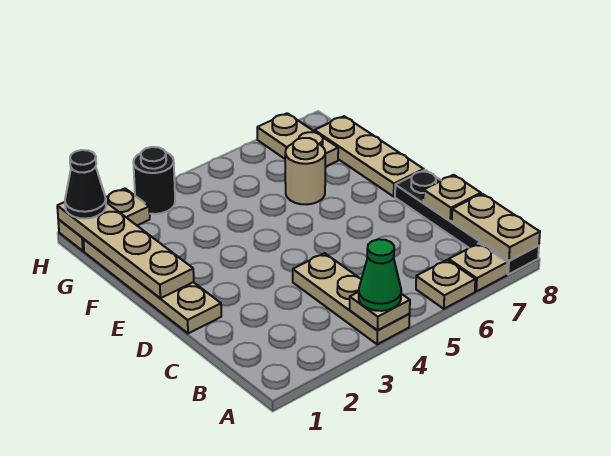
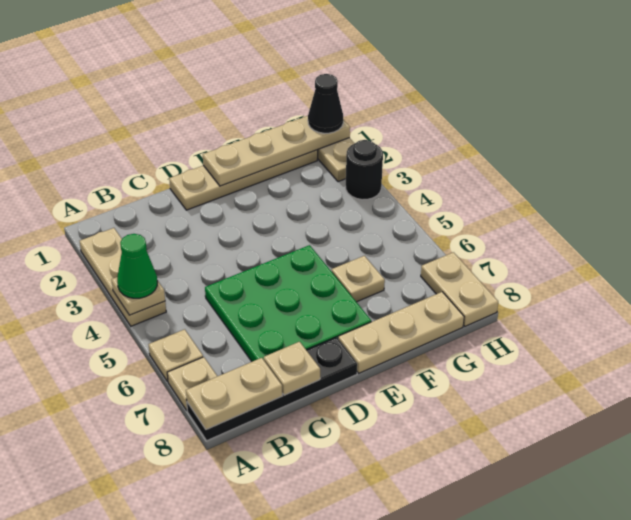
tan 1x3 plate [293,253,410,344] -> tan 1x3 plate turned to [80,228,166,326]
none -> green 3x3 plate [205,245,371,362]
tan 1x1 round brick [285,138,325,204] -> tan 1x1 plate [332,256,385,302]
tan 1x2 plate [257,113,338,167] -> tan 1x2 plate turned to [421,252,498,326]

